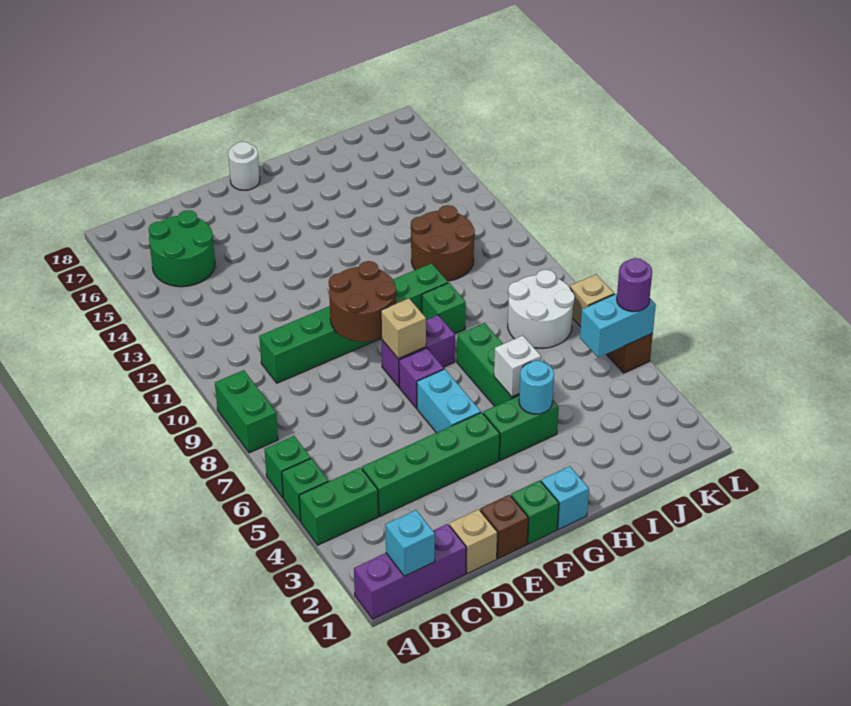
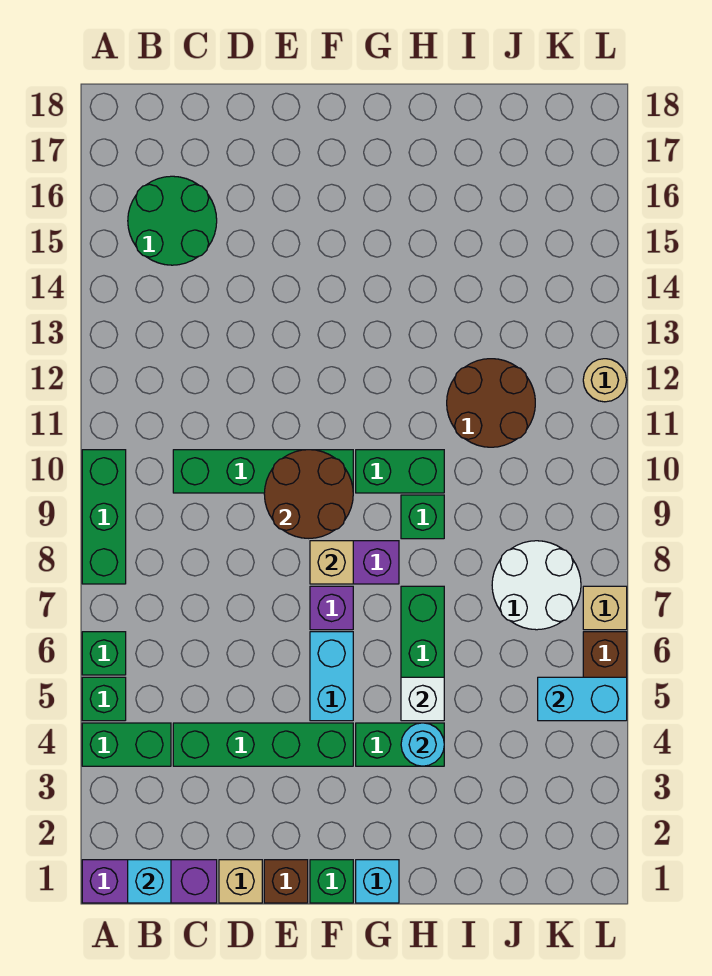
green 1x2 brick [215,370,278,453] -> green 1x3 brick [82,450,126,584]
white 1x1 round brick [228,142,260,190] -> none
purple 1x1 round brick [617,258,652,312] -> none
none -> tan 1x1 round brick [583,359,627,402]

